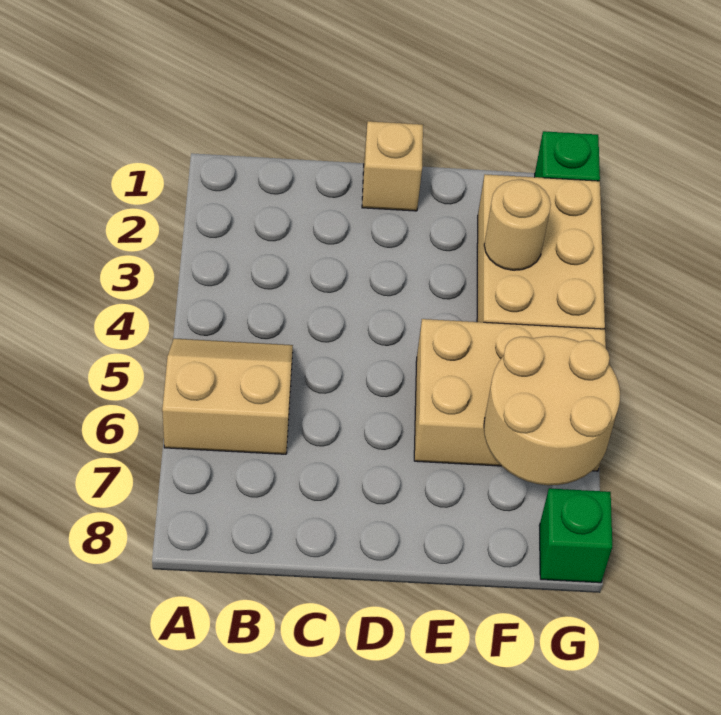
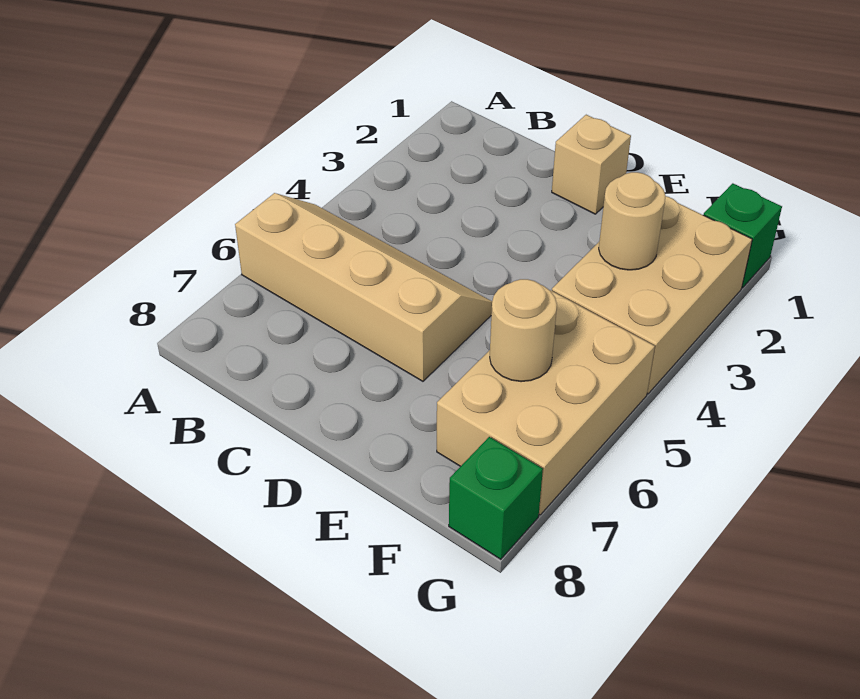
tan 2x2 slope [162,338,293,454] -> tan 2x4 slope [235,193,492,381]
tan 2x3 brick [414,319,606,471] -> tan 2x3 brick turned to [437,290,655,515]
tan 2x2 round brick [484,336,620,485] -> tan 1x1 round brick [490,279,557,382]

